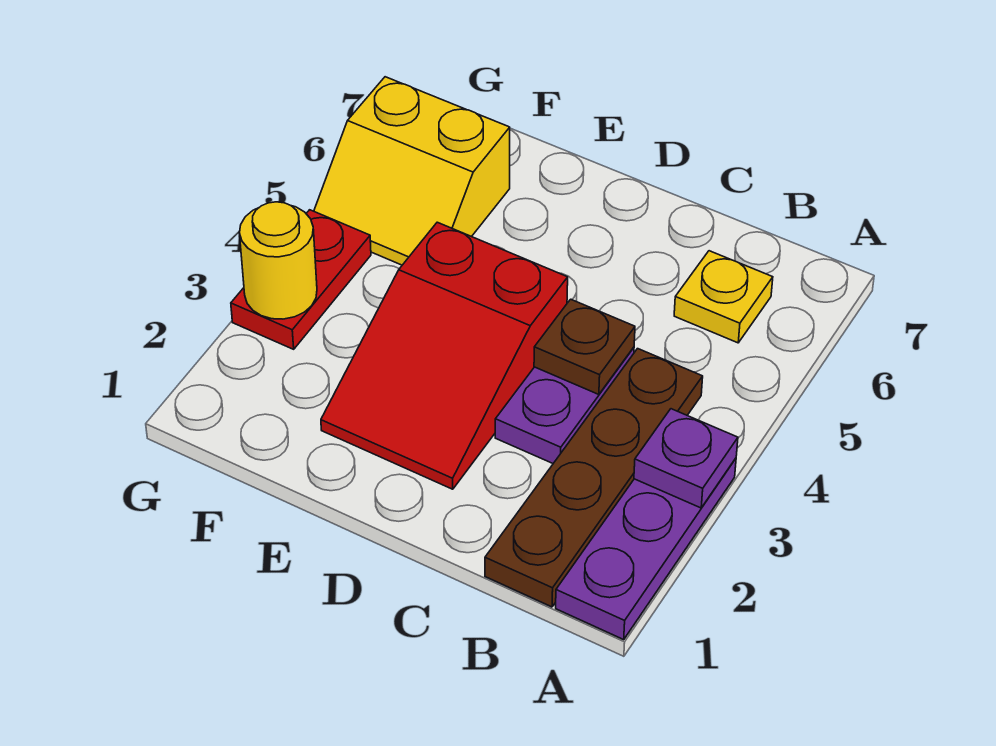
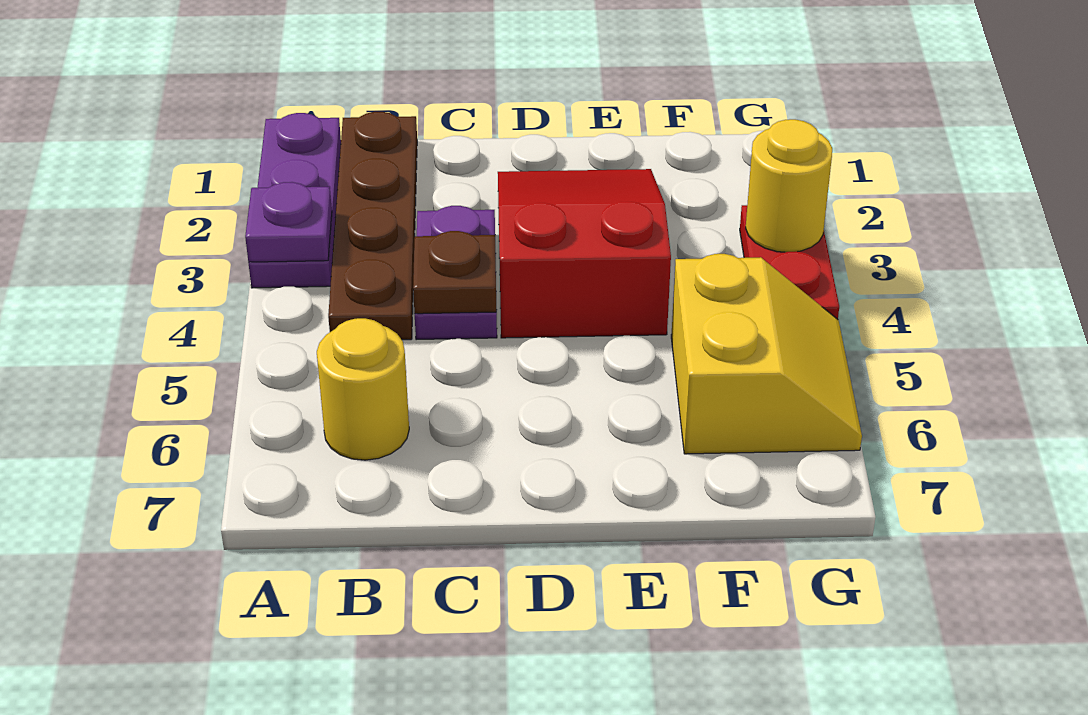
yellow 1x1 plate [674,251,773,343] -> yellow 1x1 round brick [317,318,409,460]
yellow 2x2 slope [314,77,510,265] -> yellow 2x2 slope turned to [671,254,862,454]

